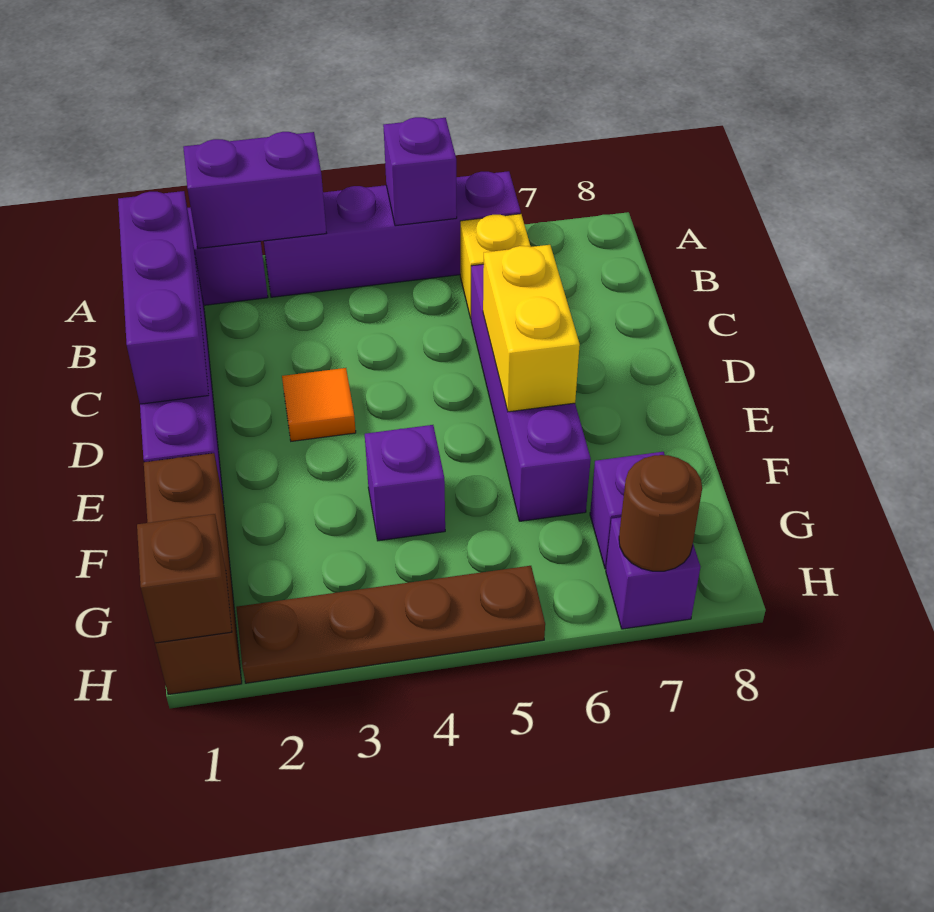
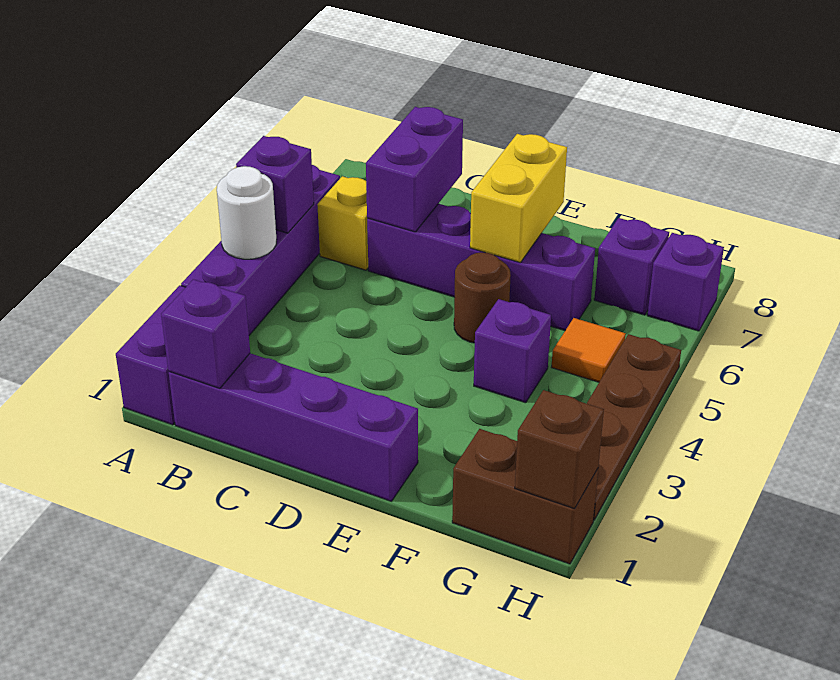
purple 1x2 brick [183,132,326,248] -> purple 1x2 brick moved to [366,107,463,232]
none -> white 1x1 round brick [217,166,276,259]
purple 1x3 brick [118,191,209,404] -> purple 1x1 brick [161,279,250,388]
orange 1x1 tile [282,368,356,441] -> orange 1x1 tile moved to [552,318,625,382]
yellow 1x2 brick [483,245,580,412] -> yellow 1x2 brick turned to [470,134,567,263]
brown 1x3 brick [144,453,242,695] -> brown 1x2 brick [452,429,598,564]
brown 1x1 round brick [619,455,702,571] -> brown 1x1 round brick moved to [454,252,511,343]

